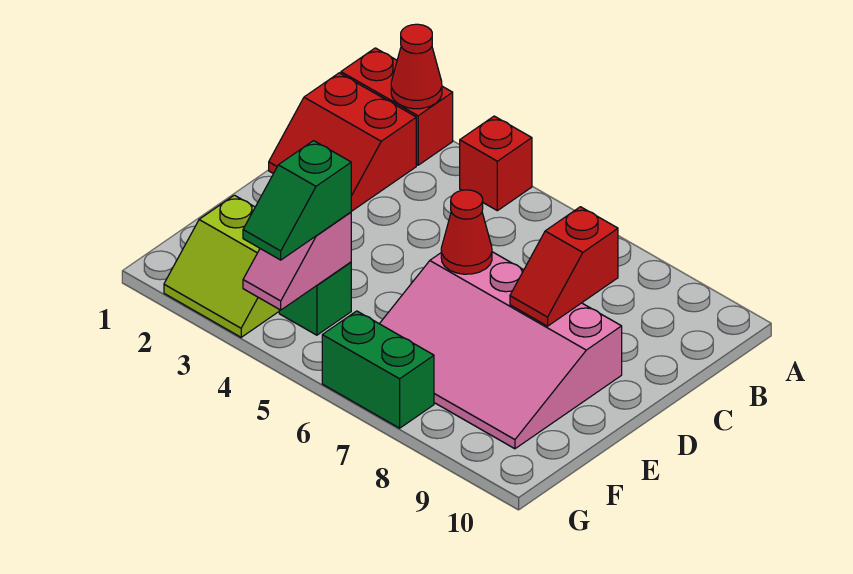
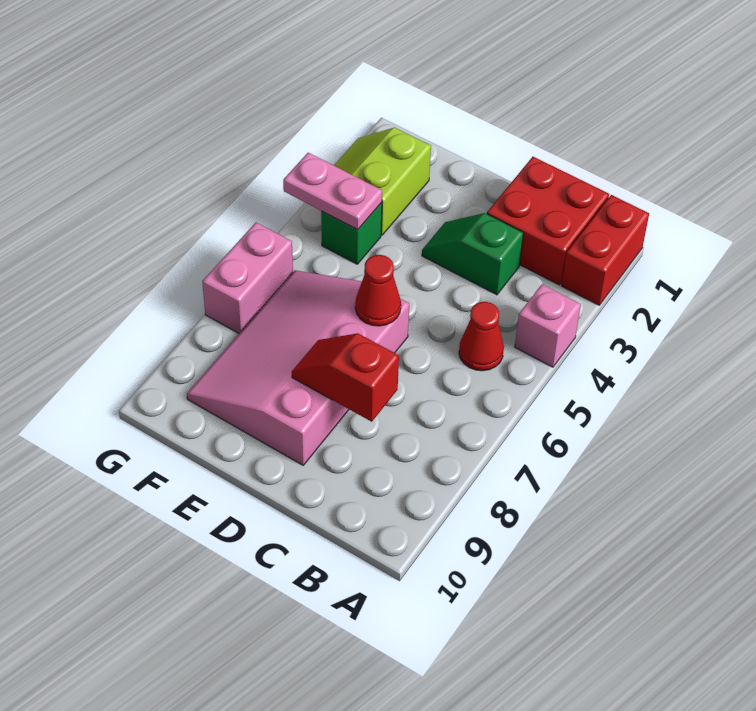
red 1x1 cone [391,24,442,109] -> red 1x1 cone moved to [459,302,504,371]
red 1x1 brick [460,116,532,211] -> pink 1x1 brick [515,284,581,367]
red 2x2 slope [269,73,416,211] -> red 2x2 brick [487,157,609,285]
pink 1x2 slope [243,212,351,310] -> pink 1x2 plate [283,153,382,230]
green 1x2 slope [243,141,351,260] -> green 1x2 slope moved to [422,213,523,295]
green 1x2 brick [322,311,434,428] -> pink 1x2 brick [202,223,293,333]

